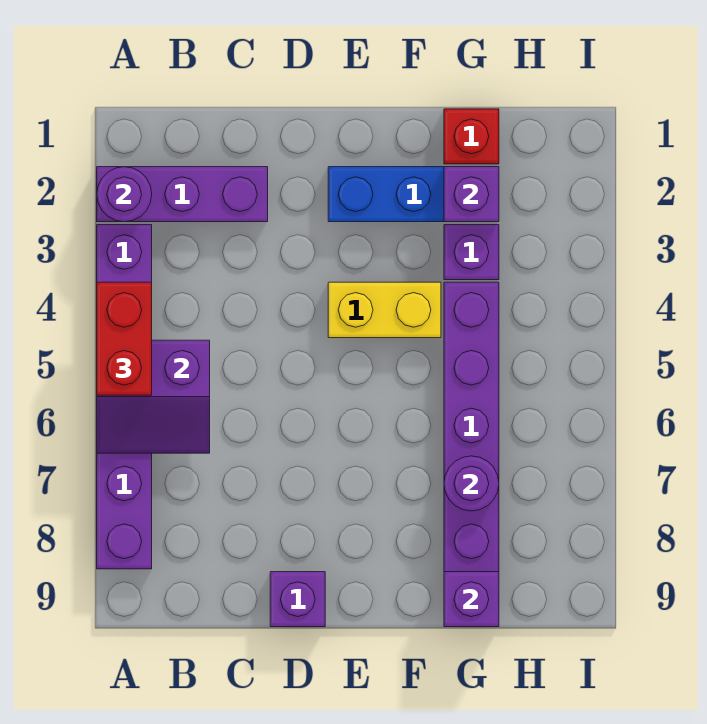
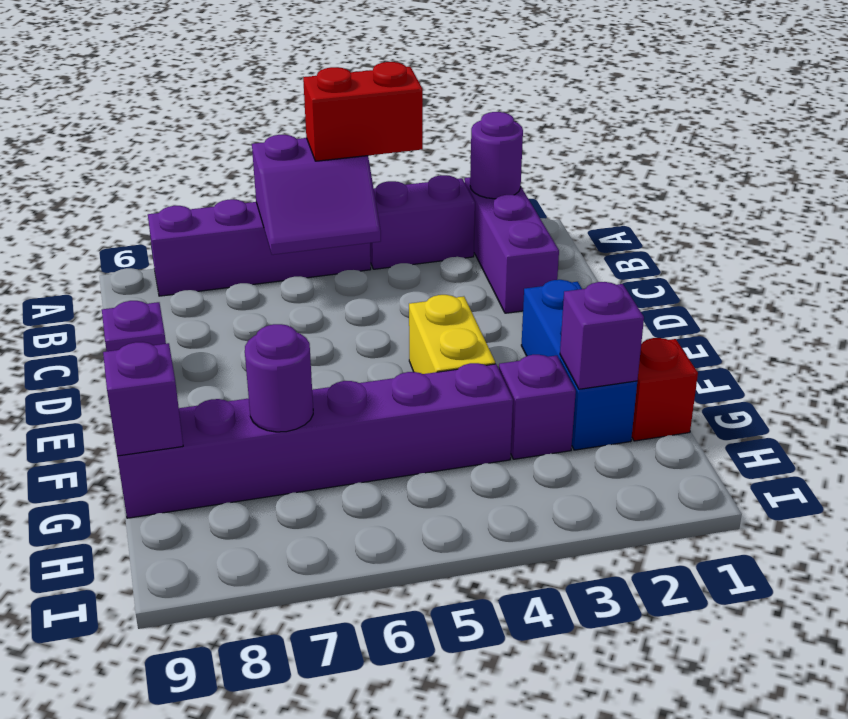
purple 2x2 slope [97,340,210,453] -> purple 2x2 slope turned to [252,135,381,255]

